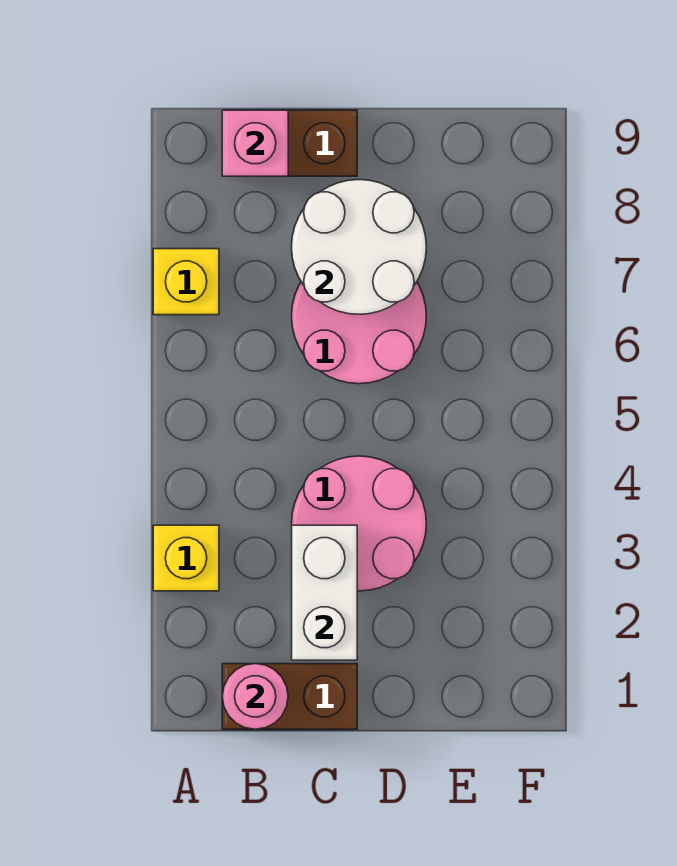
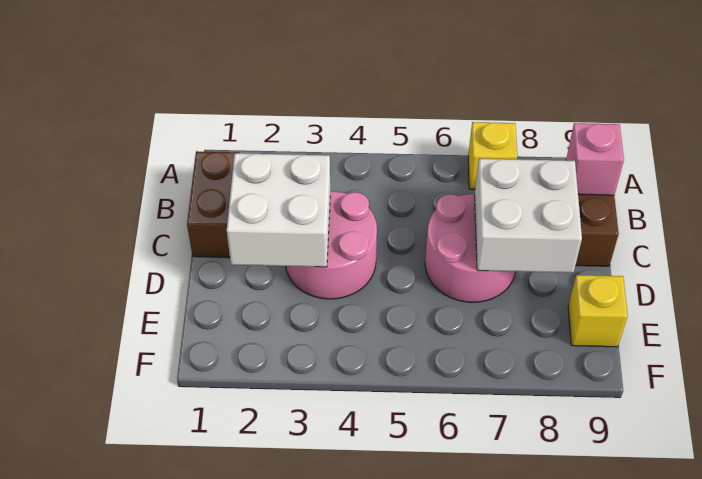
yellow 1x1 brick [153,525,219,591] -> yellow 1x1 brick moved to [568,275,628,347]
pink 1x1 round brick [222,664,288,729] -> none
white 1x2 brick [292,525,357,660] -> white 2x2 brick [227,153,330,267]
white 2x2 round brick [292,180,426,314] -> white 2x2 brick [475,159,582,273]

